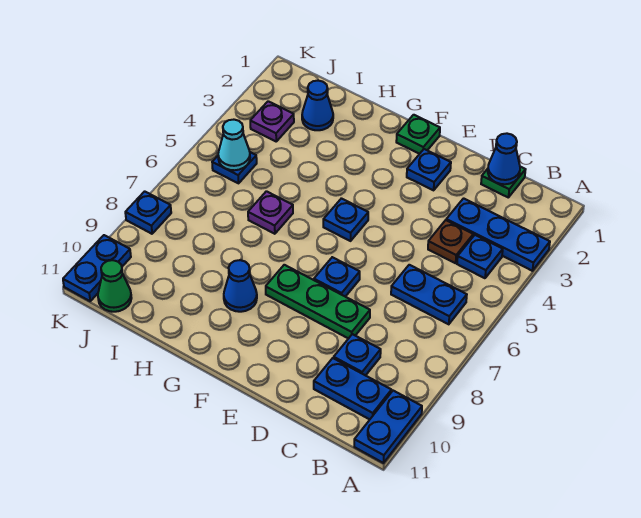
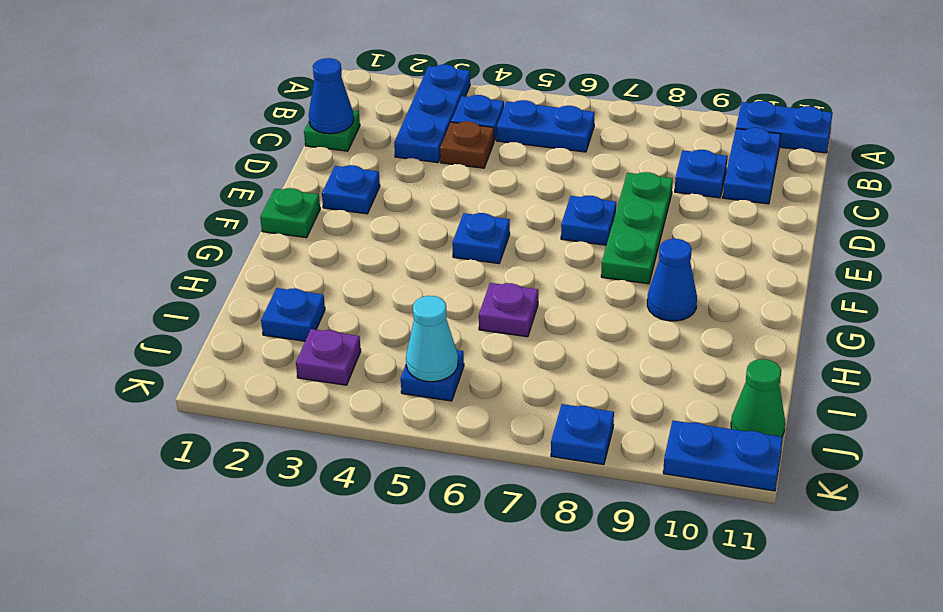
blue 1x2 plate [391,265,467,324] -> blue 1x2 plate turned to [497,100,595,152]
blue 1x1 cone [302,81,333,130] -> blue 1x1 plate [261,288,325,341]

